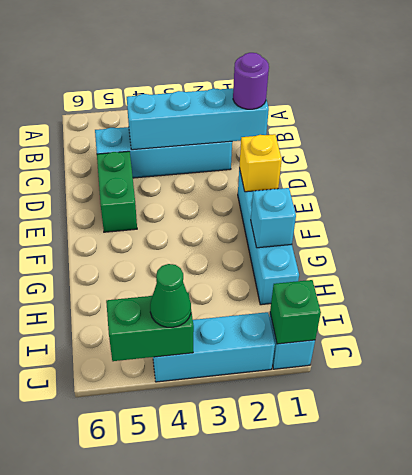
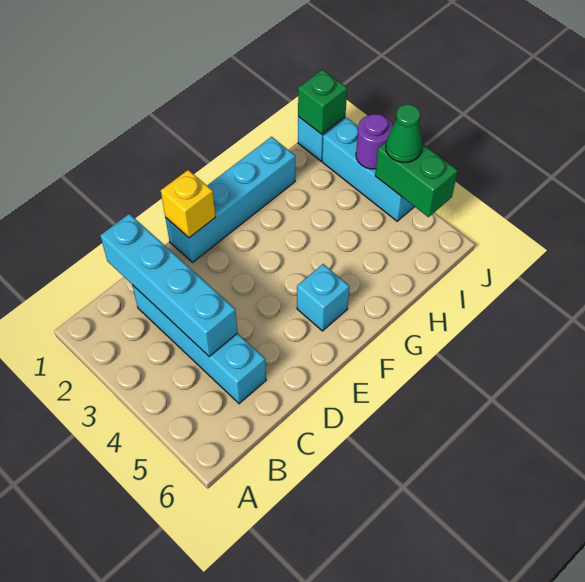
purple 1x1 round brick [233,53,269,109] -> purple 1x1 round brick moved to [356,114,393,169]
green 1x2 brick [97,151,137,232] -> none
cyan 1x1 brick [251,188,296,248] -> cyan 1x1 brick moved to [297,264,349,331]

